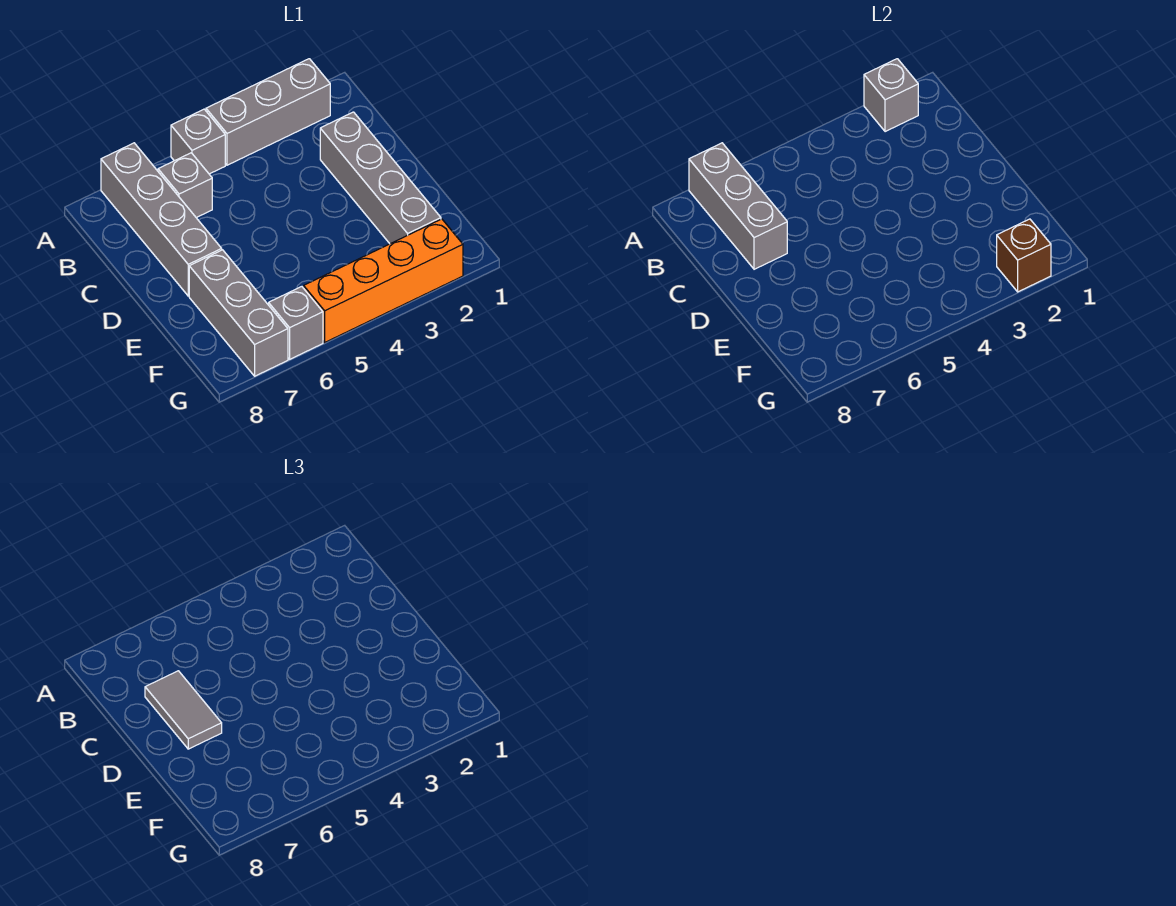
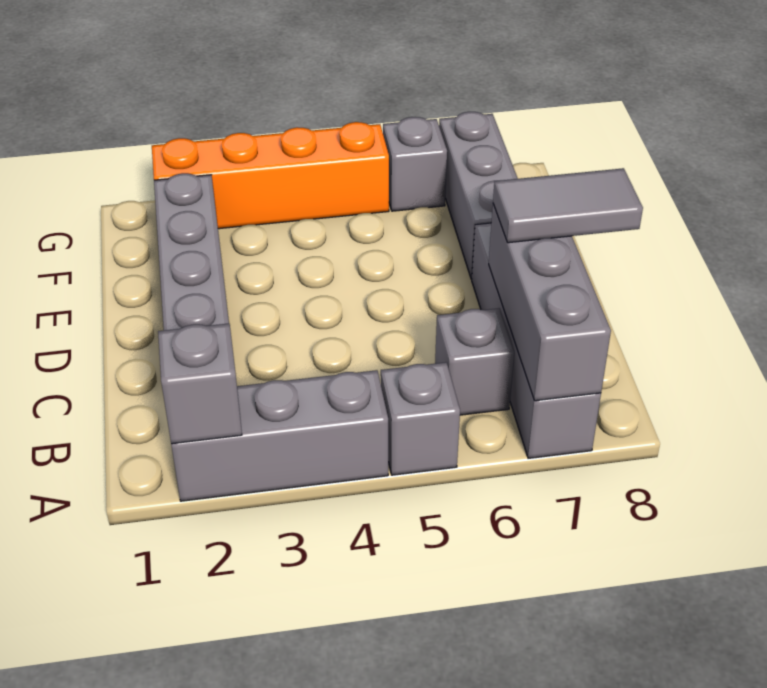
grey 1x2 tile [145,671,222,749] -> grey 1x2 tile turned to [493,168,643,243]
brown 1x1 brick [997,219,1051,292] -> none

